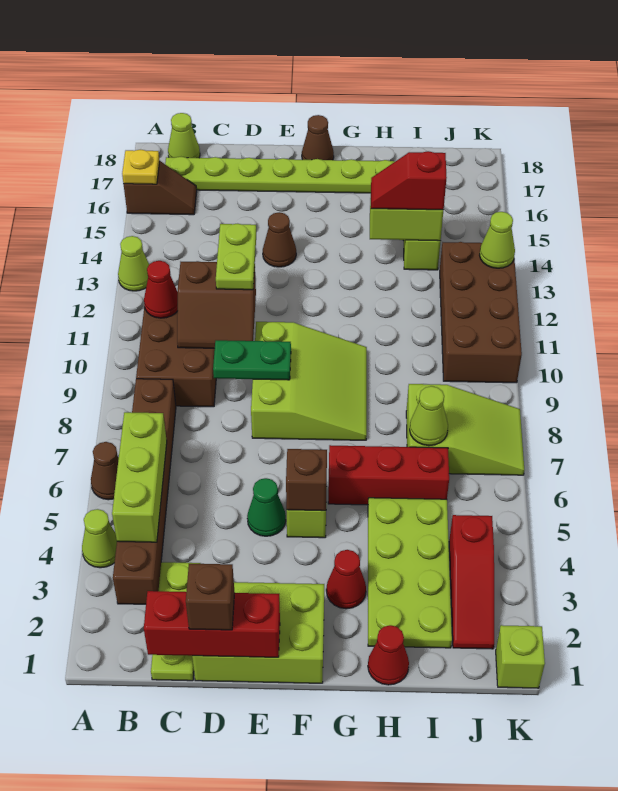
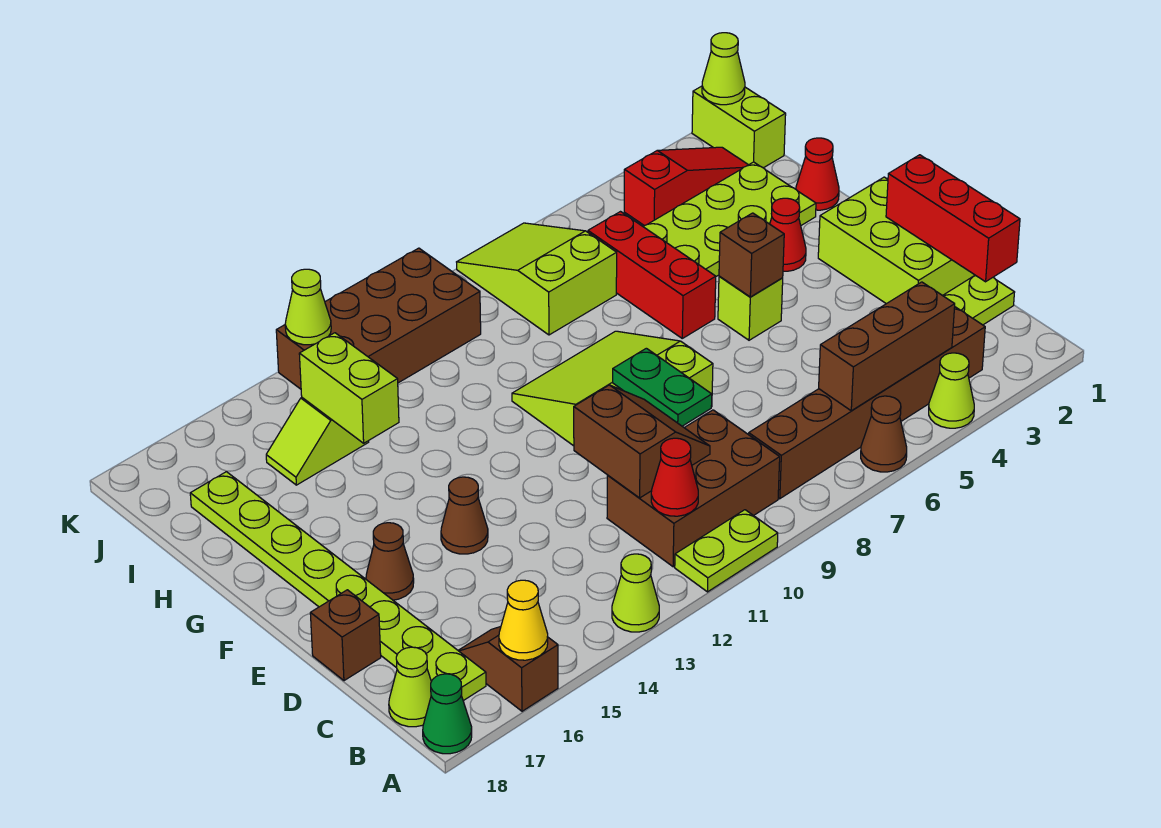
yellow 1x1 plate [122,149,160,184] -> yellow 1x1 cone [499,580,548,660]
lime 1x3 brick [112,412,167,542] -> brown 1x3 brick [819,282,955,411]
brown 1x1 brick [186,564,235,630] -> brown 1x1 brick moved to [310,590,381,681]
lime 1x2 plate [216,224,256,290] -> lime 1x2 plate moved to [675,510,778,592]
green 1x1 cone [247,478,286,536] -> green 1x1 cone moved to [423,674,472,754]
brown 1x1 cone [302,115,334,160] -> brown 1x1 cone moved to [366,523,414,600]
red 1x2 slope [371,151,447,210] -> none
lime 1x1 cone [410,386,448,446] -> lime 1x1 cone moved to [702,33,745,105]
lime 1x1 brick [496,625,545,688] -> lime 1x2 brick [692,86,786,168]

